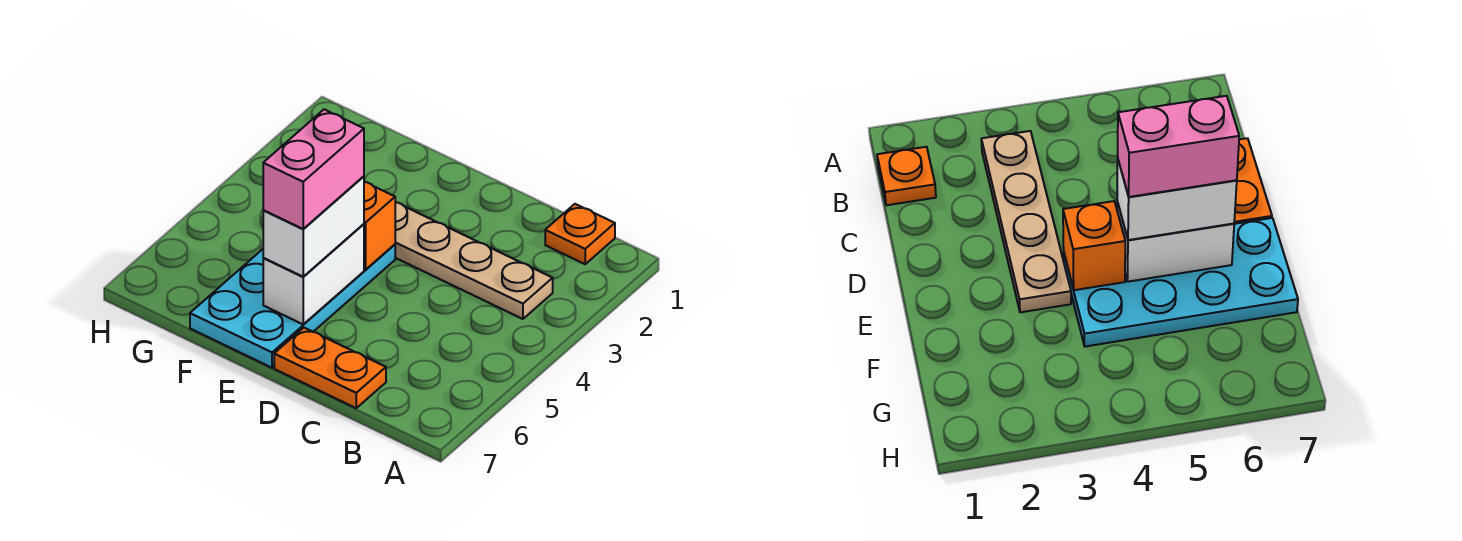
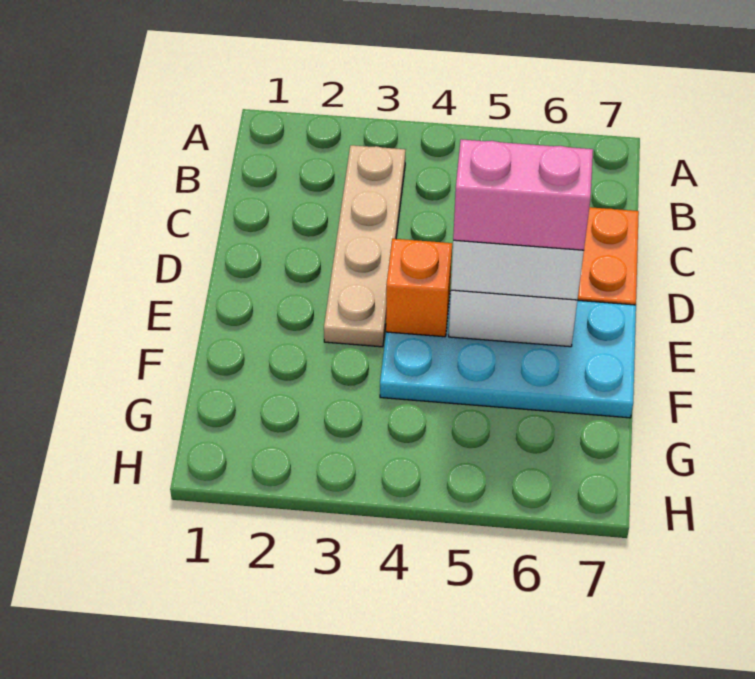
orange 1x1 plate [545,204,615,264] -> none

